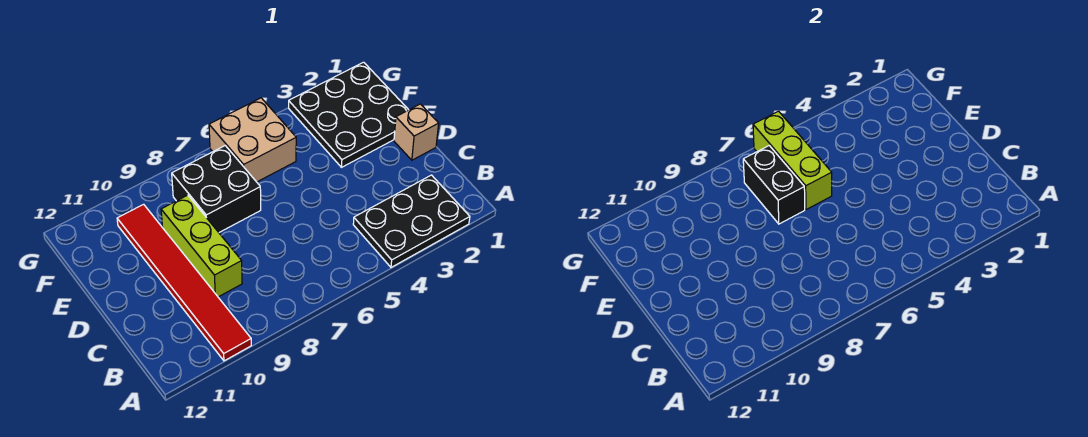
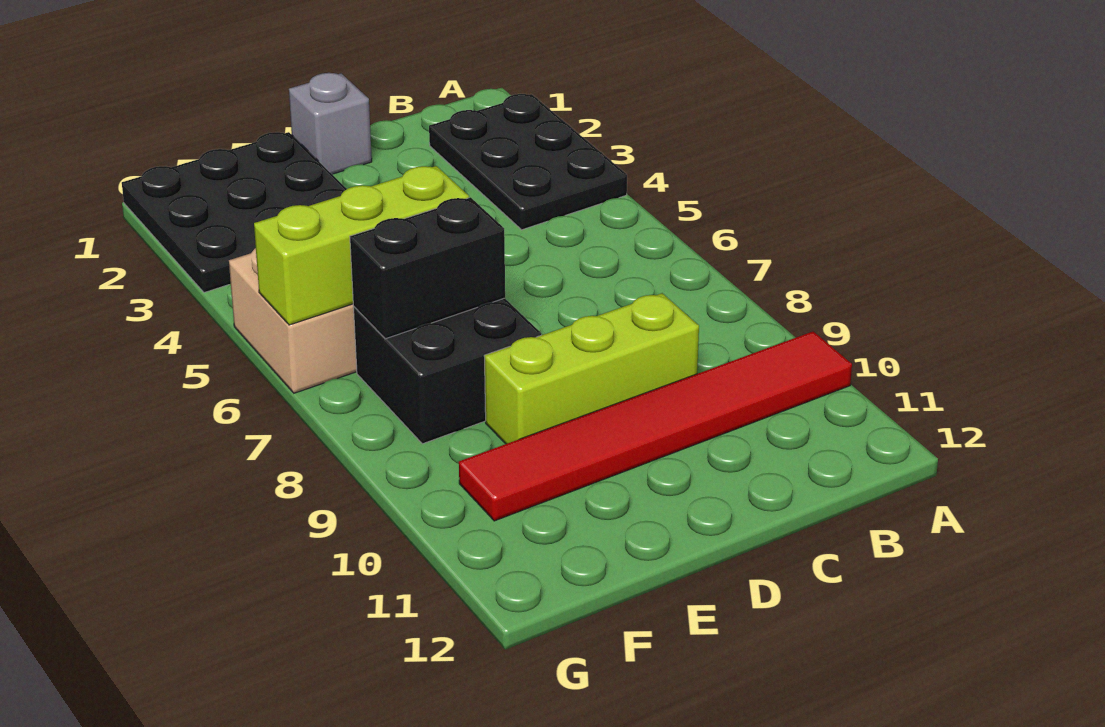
tan 1x1 brick [394,104,439,160] -> grey 1x1 brick [289,73,372,174]

